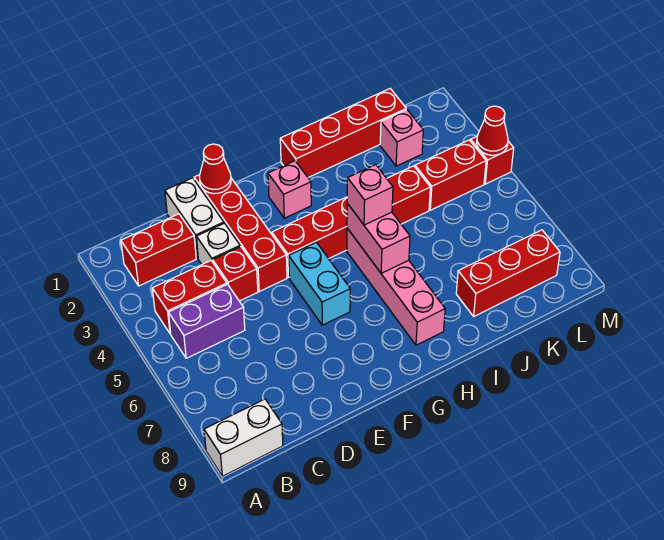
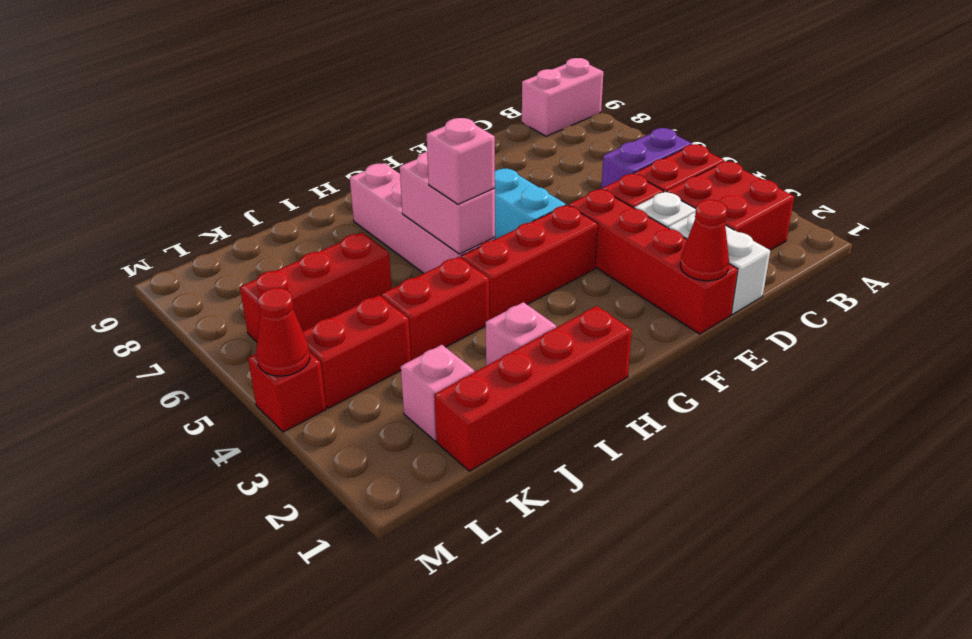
white 1x2 brick [204,399,283,476] -> pink 1x2 brick [522,58,603,136]
red 1x2 brick [121,214,196,286] -> red 2x2 brick [667,161,794,250]
pink 1x1 brick [268,161,311,218] -> pink 1x1 brick moved to [486,302,556,366]
red 1x3 brick [456,230,560,316] -> red 1x3 brick moved to [240,233,392,342]

